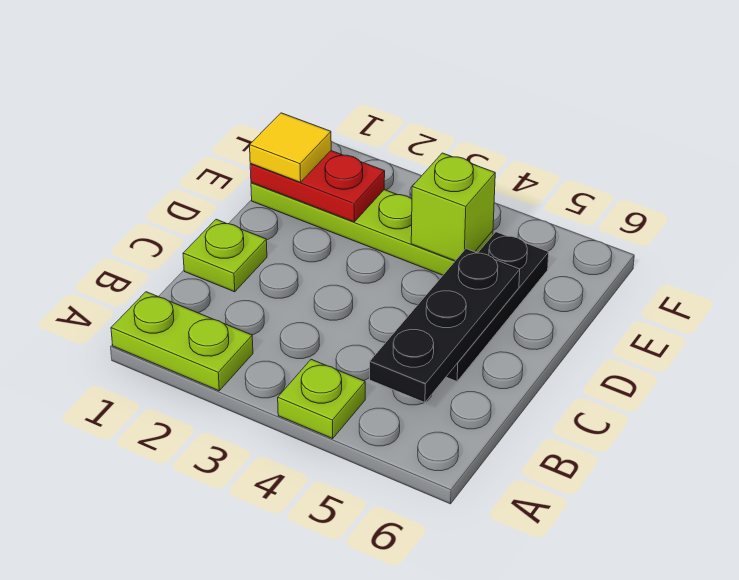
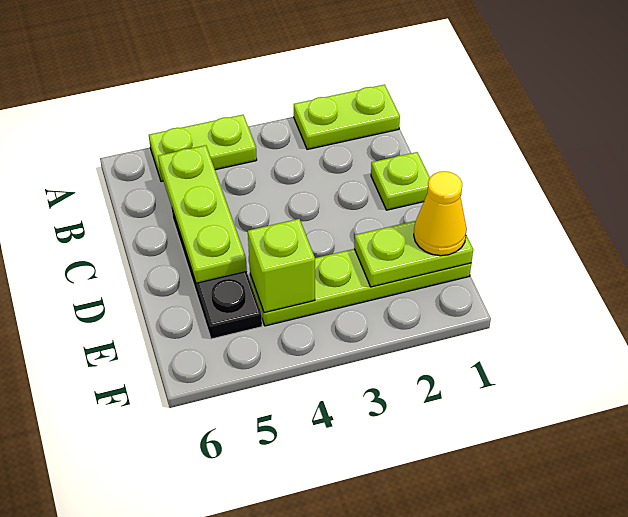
lime 1x1 plate [278,359,365,438] -> lime 1x2 plate [149,115,257,182]
black 1x3 plate [370,249,520,403] -> lime 1x3 plate [158,145,247,283]
red 1x2 plate [250,151,385,222] -> lime 1x2 plate [354,221,473,287]
yellow 1x1 tile [250,113,331,182] -> yellow 1x1 cone [414,171,467,256]

